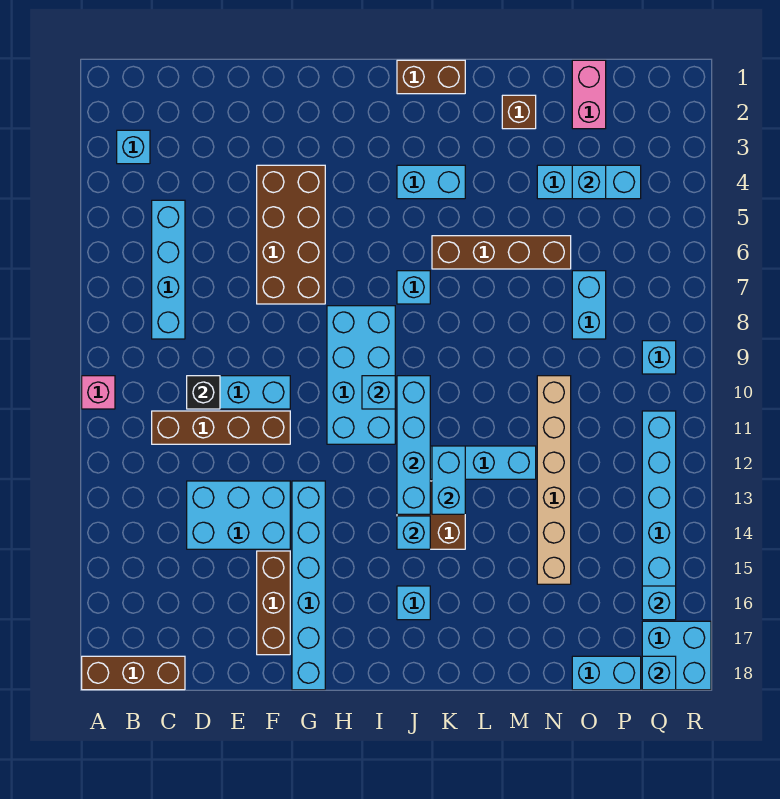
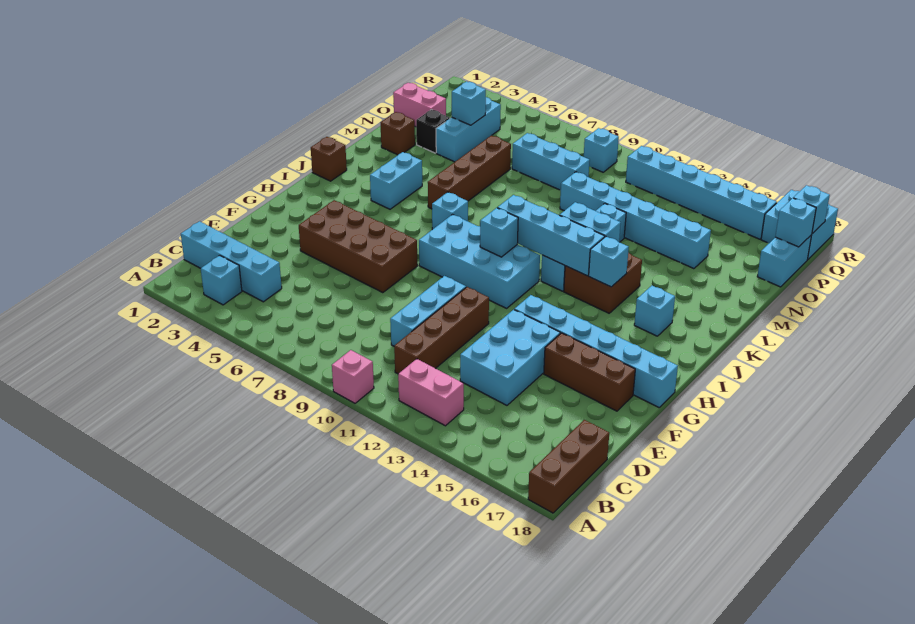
none -> pink 1x2 brick [398,359,464,426]
cyan 1x4 brick [152,200,185,339] -> cyan 1x4 brick moved to [181,221,282,302]
black 1x1 brick [187,376,220,409] -> black 1x1 brick moved to [416,110,450,153]
brown 1x2 brick [397,60,465,94] -> brown 1x1 brick [311,137,347,181]
tan 1x6 brick [537,376,571,584] -> cyan 1x6 brick [560,172,711,269]
cyan 1x2 brick [572,271,606,339] -> cyan 1x3 brick [512,133,590,190]
cyan 1x1 brick [642,586,676,620] -> cyan 1x1 brick moved to [775,198,816,247]

